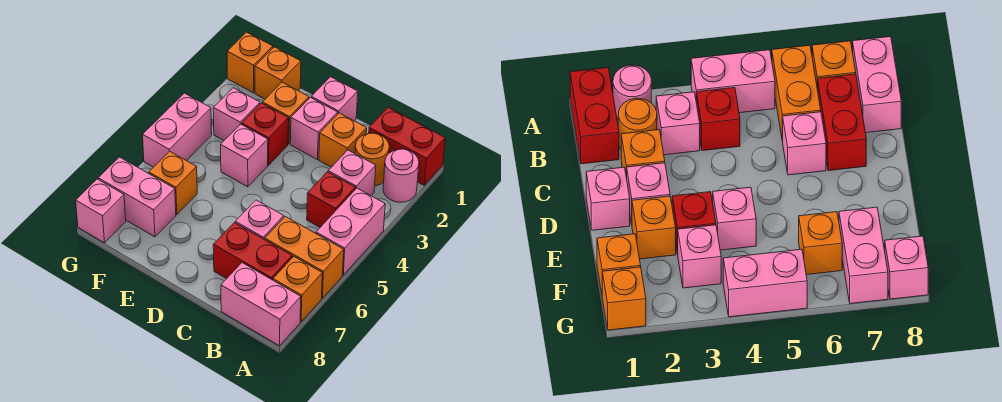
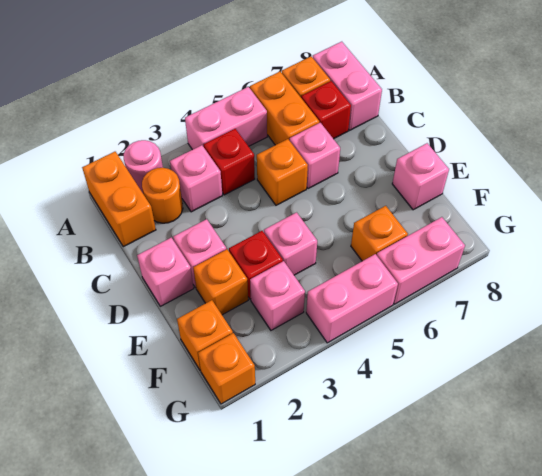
red 1x2 brick [369,107,445,185] -> orange 1x2 brick [82,152,156,247]
red 1x2 brick [213,223,292,280] -> red 1x1 brick [301,81,351,139]
orange 1x1 brick [319,113,367,167] -> orange 1x1 brick moved to [257,139,308,205]
pink 1x2 brick [98,157,176,237] -> pink 1x2 brick turned to [377,217,465,304]
pink 1x1 brick [76,179,126,243] -> pink 1x1 brick moved to [392,143,449,210]

